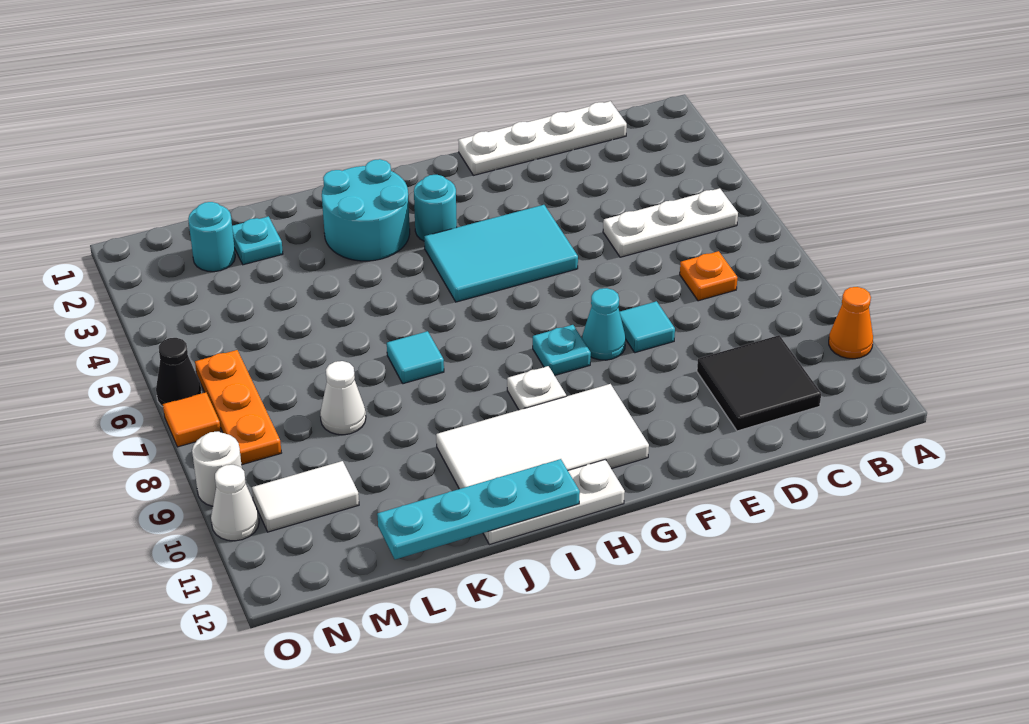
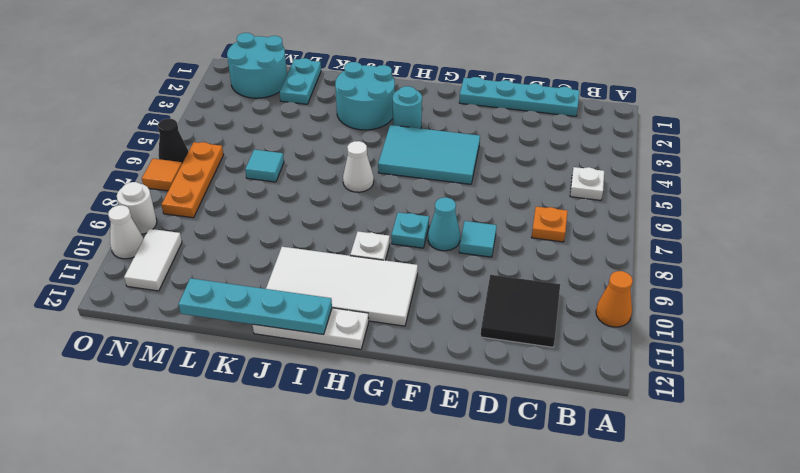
white 1x3 plate [603,188,738,257] -> white 1x1 plate [570,167,604,200]
white 1x4 plate [458,101,627,175] -> cyan 1x4 plate [459,77,579,116]
cyan 1x1 tile [387,331,444,384] -> cyan 1x1 tile moved to [245,150,284,182]
cyan 1x1 plate [232,216,283,265] -> cyan 1x2 plate [279,58,321,104]
white 1x1 cone [320,361,366,435] -> white 1x1 cone moved to [343,141,374,192]
cyan 1x1 round brick [188,202,235,272] -> cyan 2x2 round brick [227,33,287,98]
white 1x2 tile [252,461,359,532] -> white 1x2 tile turned to [124,229,182,291]

